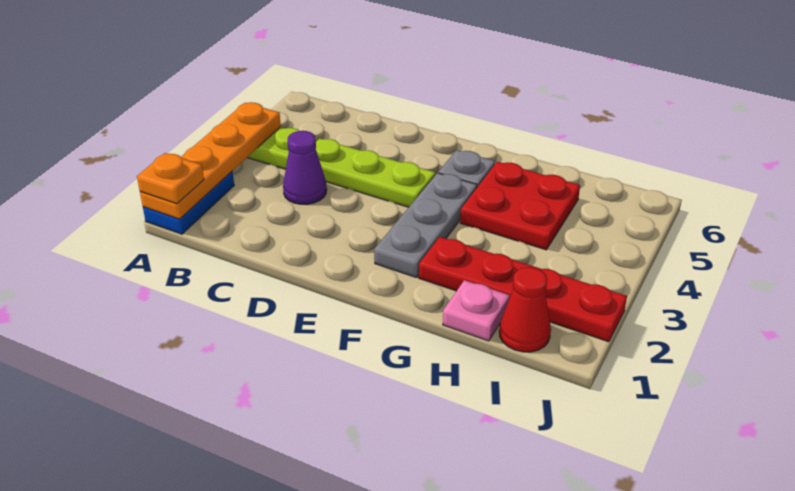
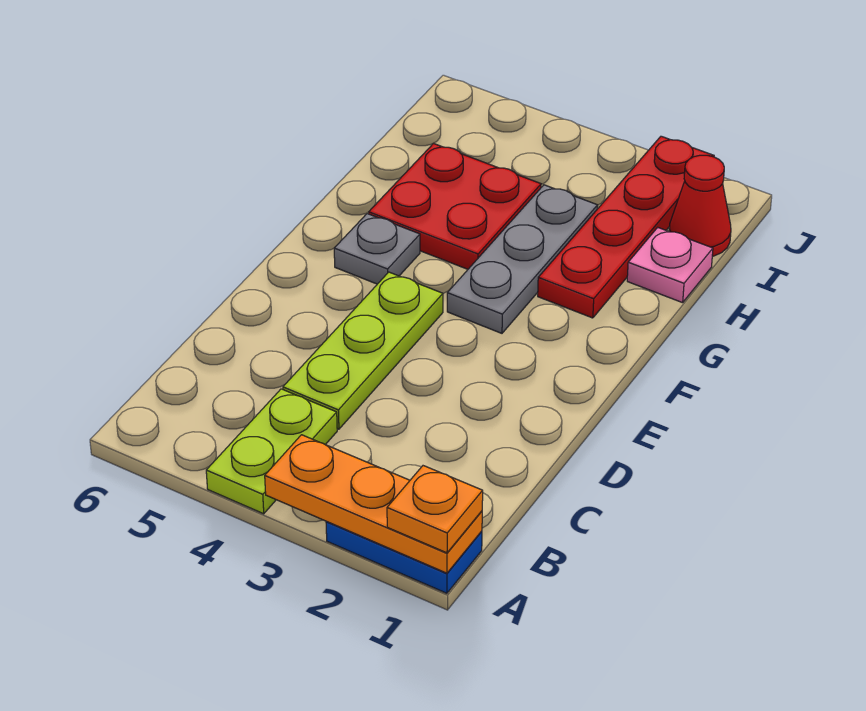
orange 1x4 plate [140,102,281,219] -> orange 1x3 plate [265,435,482,573]
purple 1x1 cone [283,131,327,204] -> none
grey 1x3 plate [374,173,477,278] -> grey 1x3 plate turned to [447,185,598,333]

